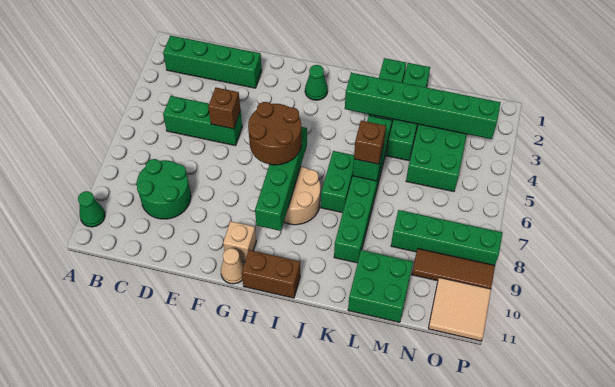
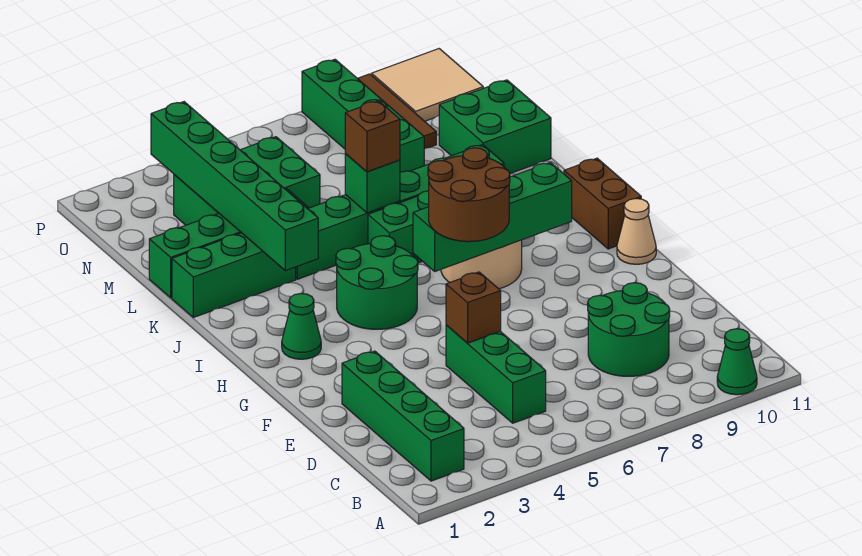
tan 1x1 brick [223,221,256,262] -> none
none -> green 2x2 round brick [336,236,418,329]

